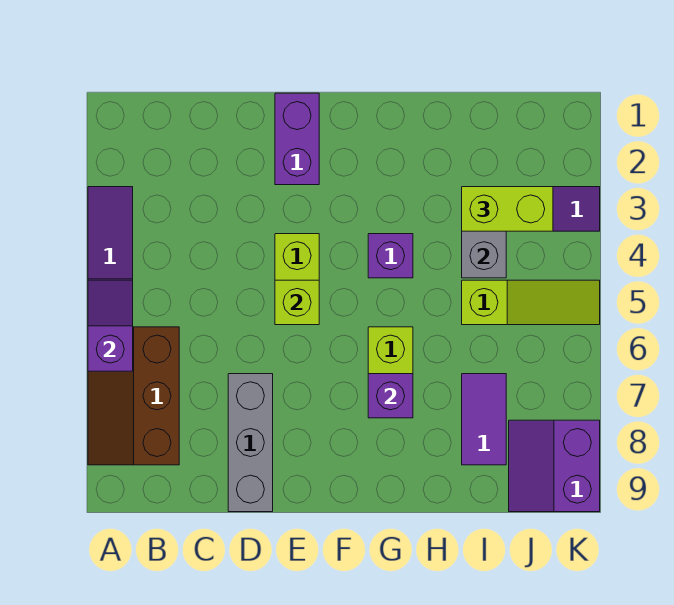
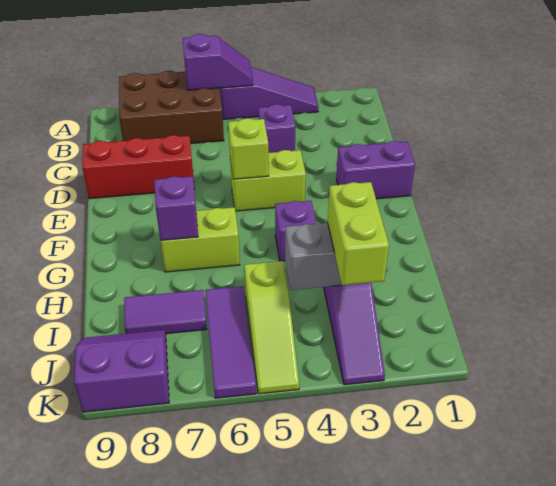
brown 2x3 slope [88,327,179,465] -> brown 2x3 brick [119,71,224,144]
none -> purple 1x1 brick [258,104,295,153]
grey 1x3 brick [228,374,273,512] -> red 1x3 brick [82,135,194,199]
none -> purple 1x3 tile [205,286,256,398]

